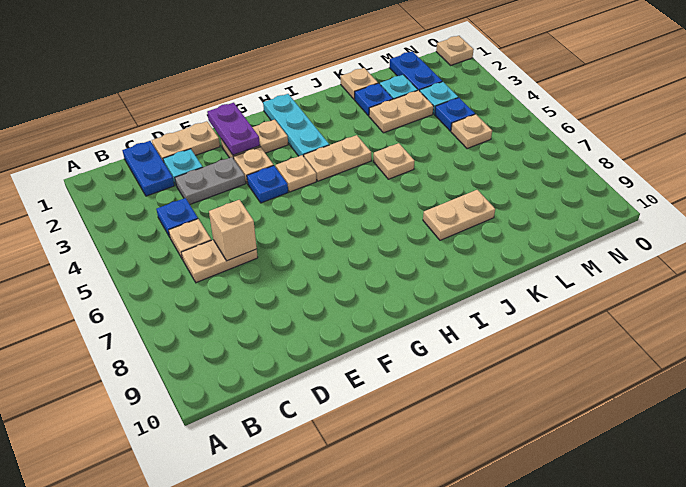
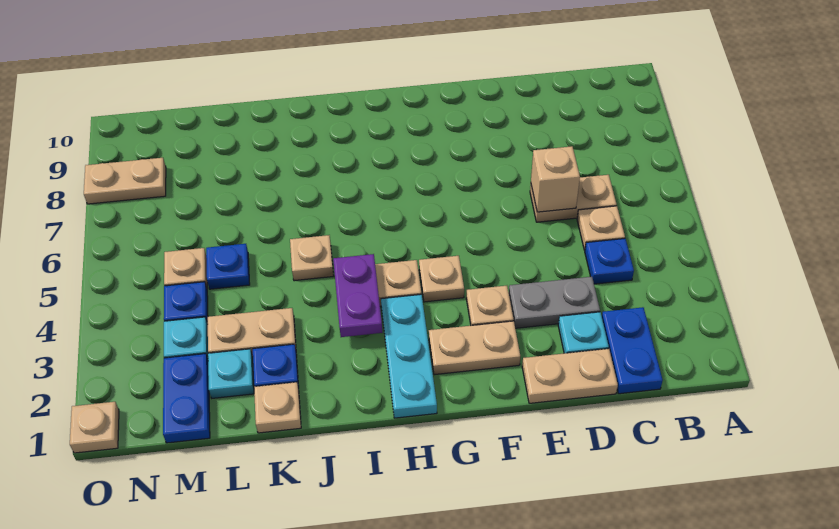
purple 1x2 plate [207,103,260,155] -> purple 1x2 plate moved to [333,254,383,337]
blue 1x1 plate [247,166,288,203] -> blue 1x1 plate moved to [206,244,250,289]
tan 1x2 plate [423,190,495,240] -> tan 1x2 plate moved to [84,158,166,204]

